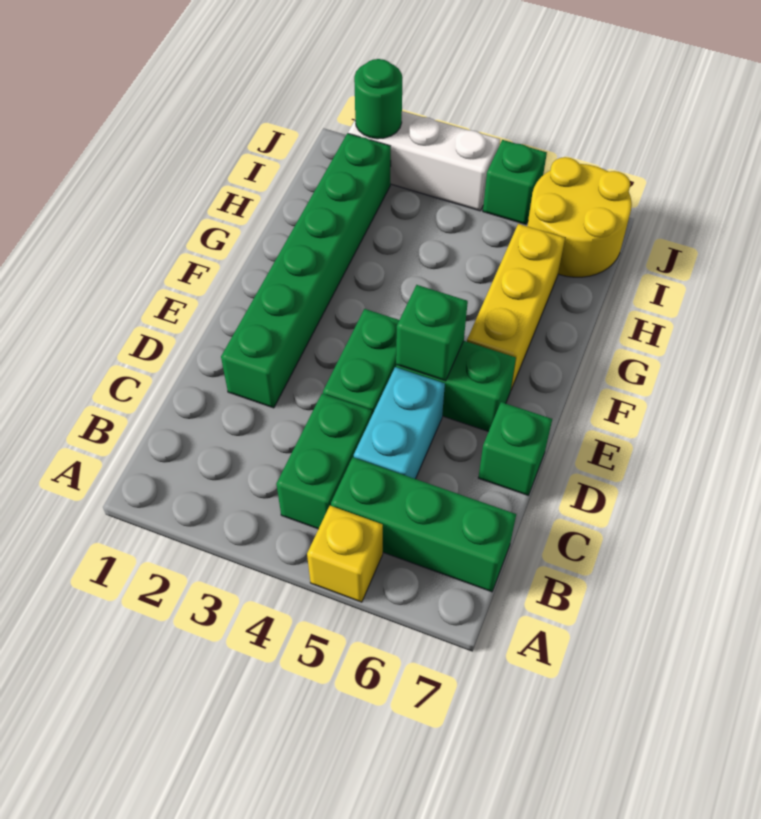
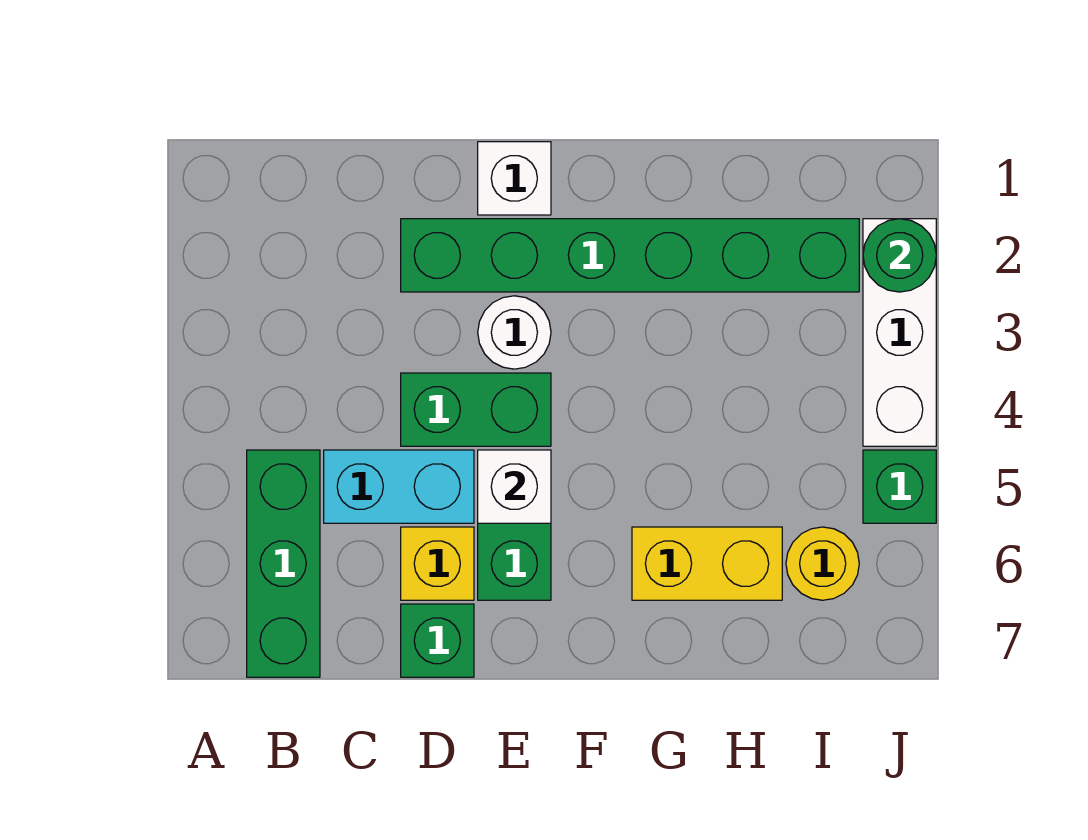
yellow 1x1 brick [307,506,383,602] -> yellow 1x1 brick moved to [401,527,474,600]
green 1x2 brick [276,393,372,529] -> none
none -> white 1x1 brick [478,142,551,215]
none -> white 1x1 round brick [478,296,551,369]
green 1x1 brick [396,285,468,381] -> white 1x1 brick [478,450,551,523]
yellow 1x3 brick [467,224,565,390] -> yellow 1x2 brick [632,527,782,600]
yellow 2x2 round brick [527,157,632,277] -> yellow 1x1 round brick [786,527,859,600]

